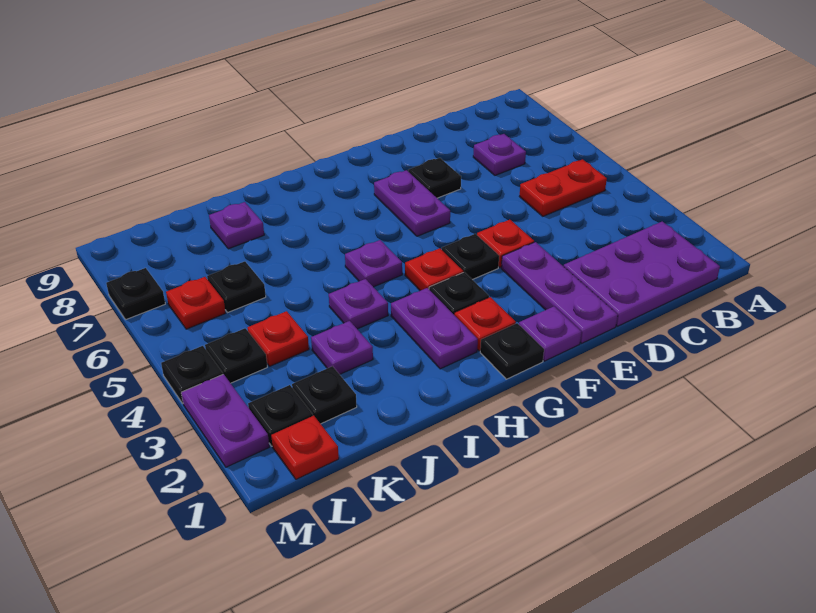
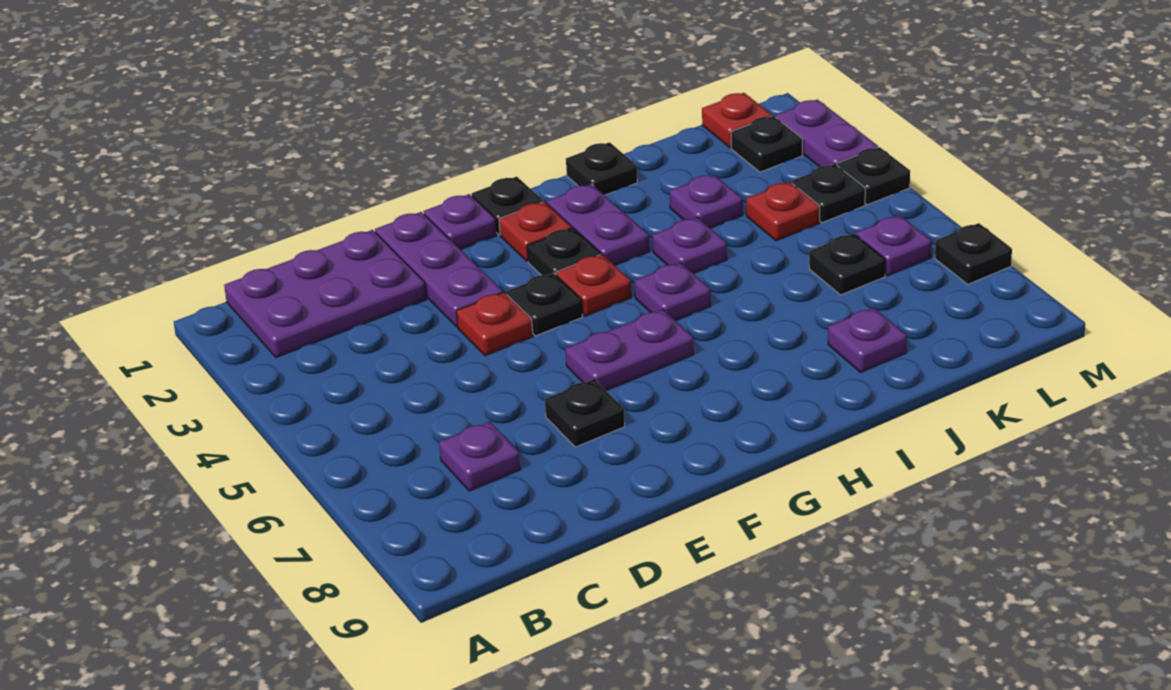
red 1x2 plate [519,159,607,216] -> none
purple 1x2 plate [374,170,450,236] -> purple 1x2 plate turned to [566,310,694,391]
black 1x1 plate [292,366,357,424] -> black 1x1 plate moved to [566,142,637,195]
red 1x1 plate [166,277,225,329] -> purple 1x1 plate [856,215,932,276]

